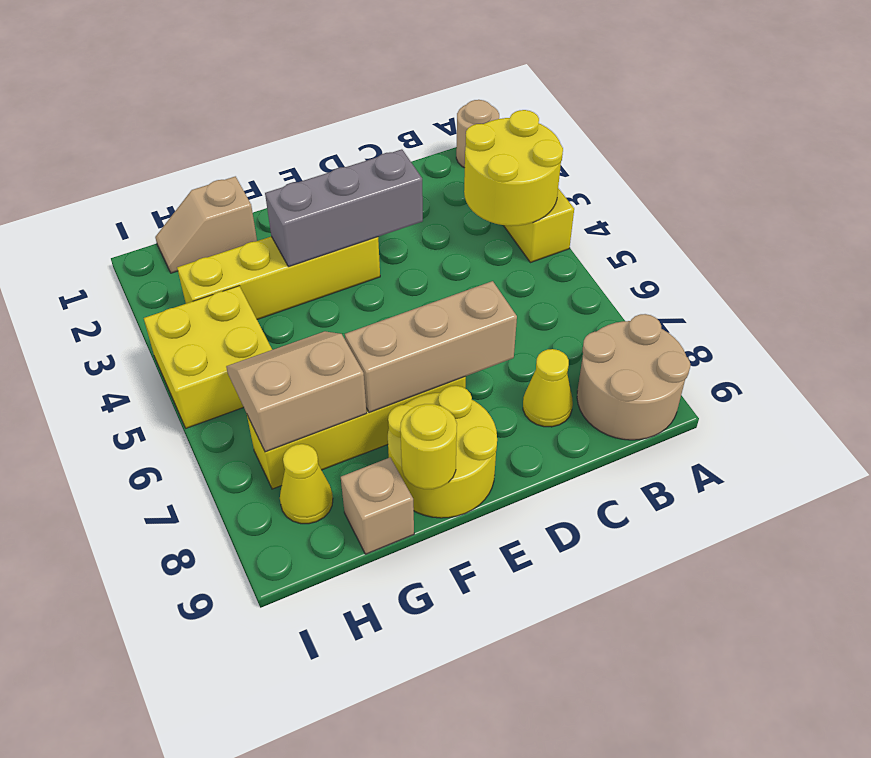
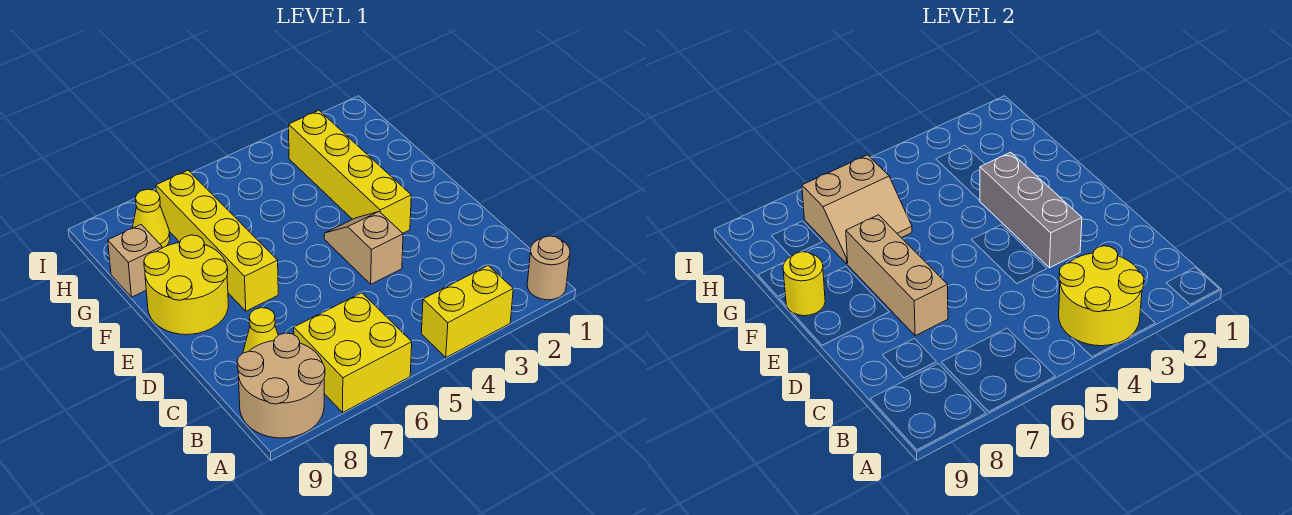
tan 1x2 slope [155,176,257,273] -> tan 1x2 slope moved to [324,212,403,284]
tan 2x2 slope [226,331,367,452] -> tan 2x2 slope turned to [802,155,912,264]
yellow 2x2 brick [144,286,272,428] -> yellow 2x2 brick moved to [294,293,412,412]

